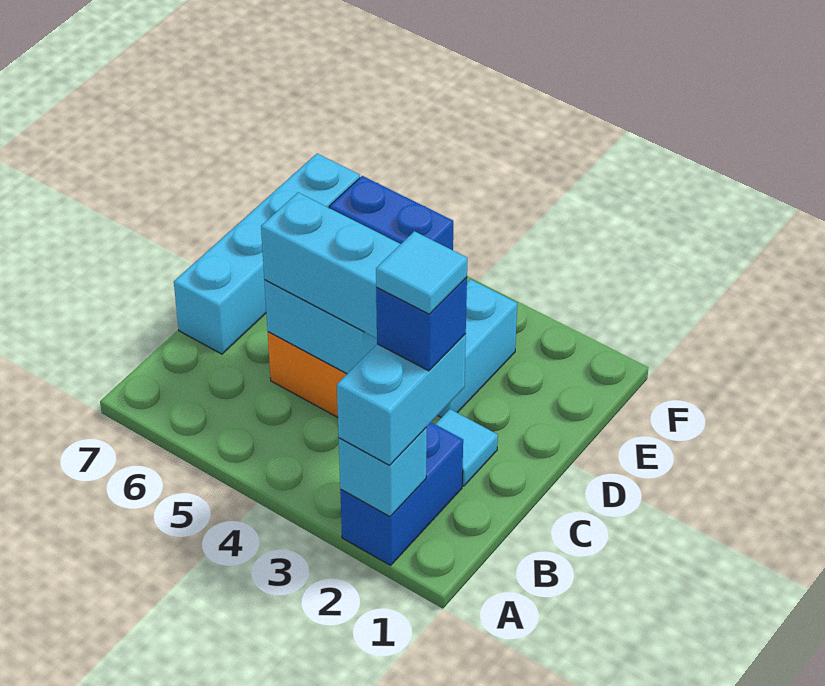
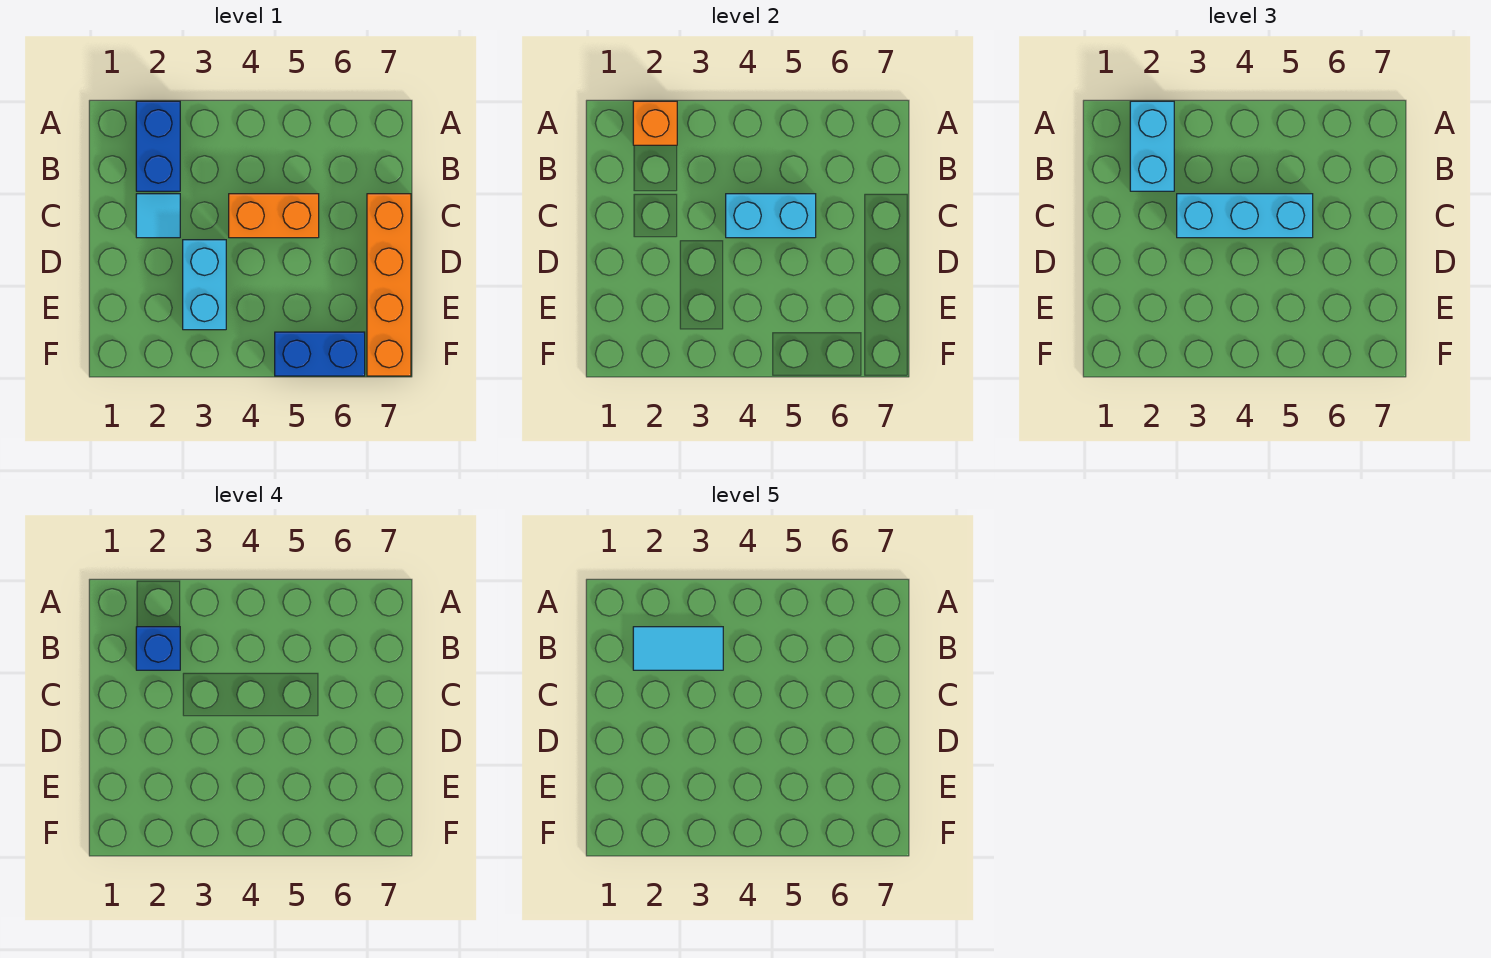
cyan 1x1 brick [339,428,427,516] -> orange 1x1 brick [633,101,677,145]
cyan 1x1 tile [376,231,467,314] -> cyan 1x2 tile [633,627,723,670]
cyan 1x4 brick [174,154,360,354] -> orange 1x4 brick [367,194,411,376]

